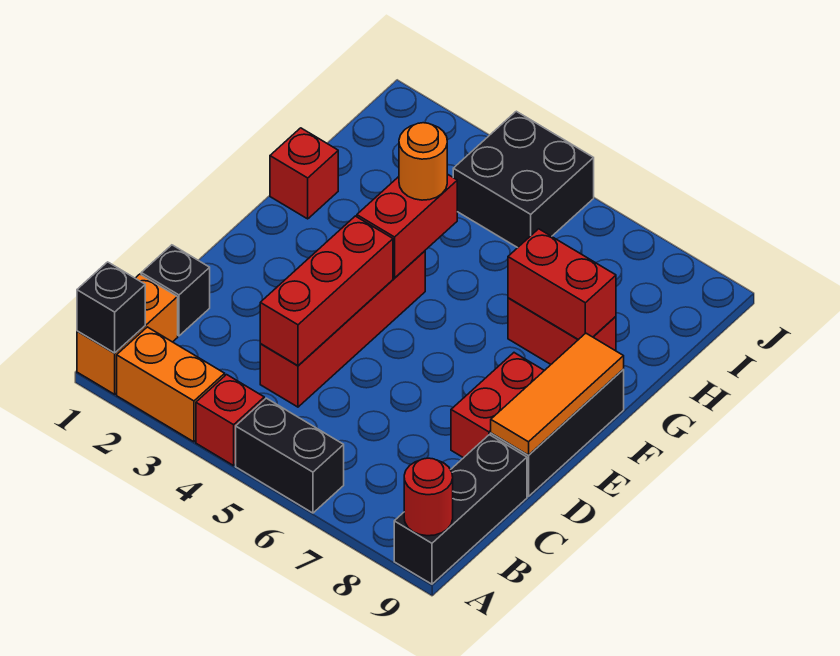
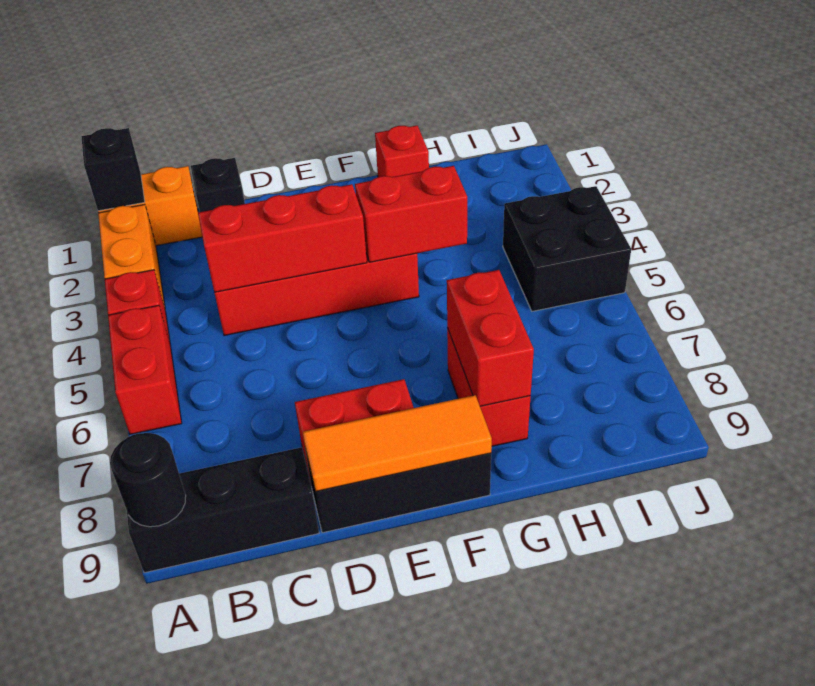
black 1x2 brick [236,398,344,513] -> red 1x2 brick [108,305,182,434]
red 1x1 round brick [404,458,453,536] -> black 1x1 round brick [110,433,186,527]
orange 1x1 round brick [399,123,447,200] -> none

